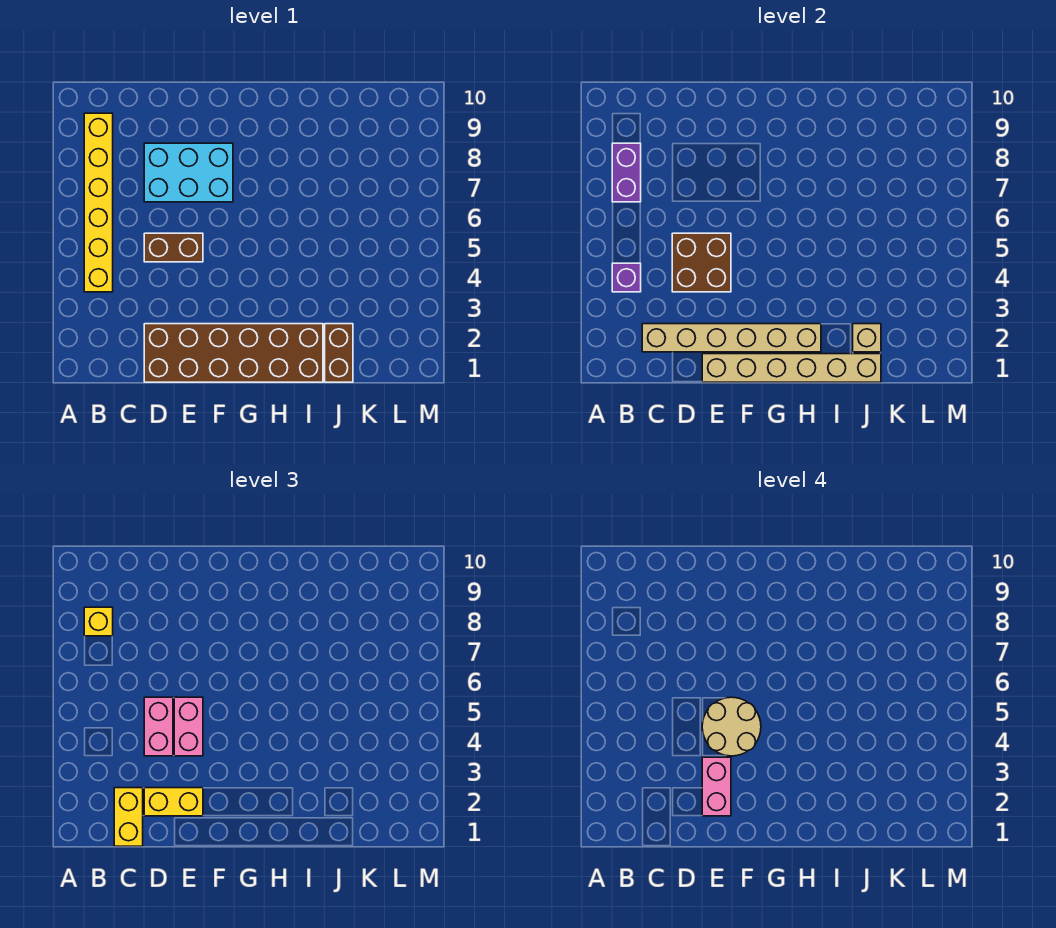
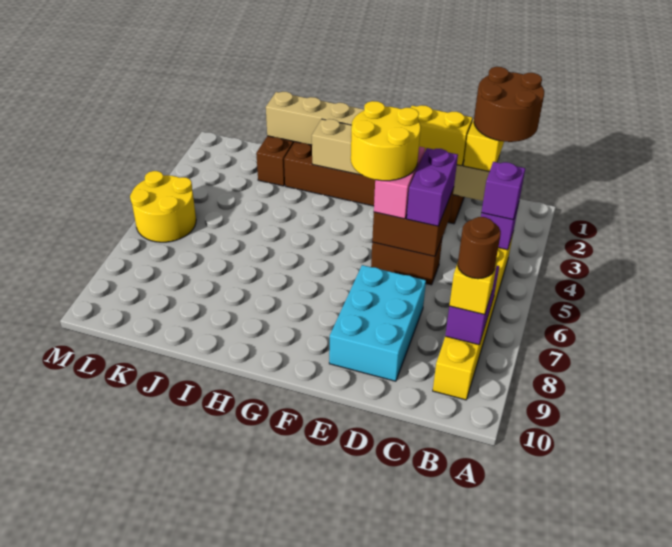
none -> brown 2x2 round brick [474,67,544,142]
none -> purple 1x1 brick [481,162,525,220]
none -> brown 1x1 round brick [458,217,501,279]
pink 1x2 brick [144,697,173,756] -> purple 1x2 brick [407,148,458,226]
cyan 2x3 brick [144,143,233,202] -> cyan 2x3 brick turned to [329,265,426,381]
pink 1x2 brick [702,757,731,816] -> none
tan 2x2 round brick [702,697,761,756] -> yellow 2x2 round brick [351,101,421,181]
tan 1x1 brick [853,324,881,352] -> none
none -> yellow 2x2 round brick [130,171,196,242]

